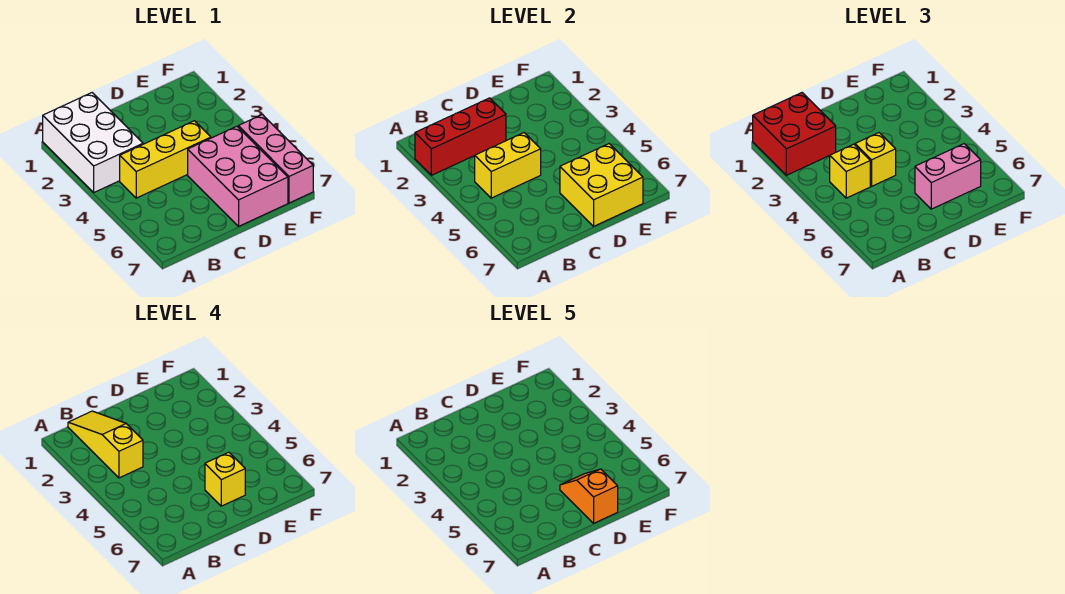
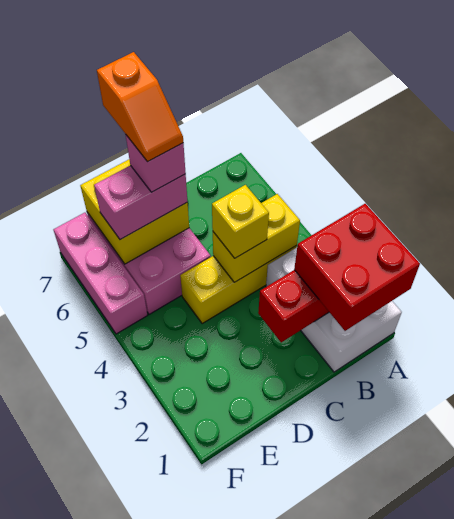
yellow 1x3 slope [68,411,143,478] -> none
yellow 1x1 brick [830,144,870,198] -> none
yellow 1x1 brick [205,452,245,506] -> pink 1x1 brick [126,135,186,192]

